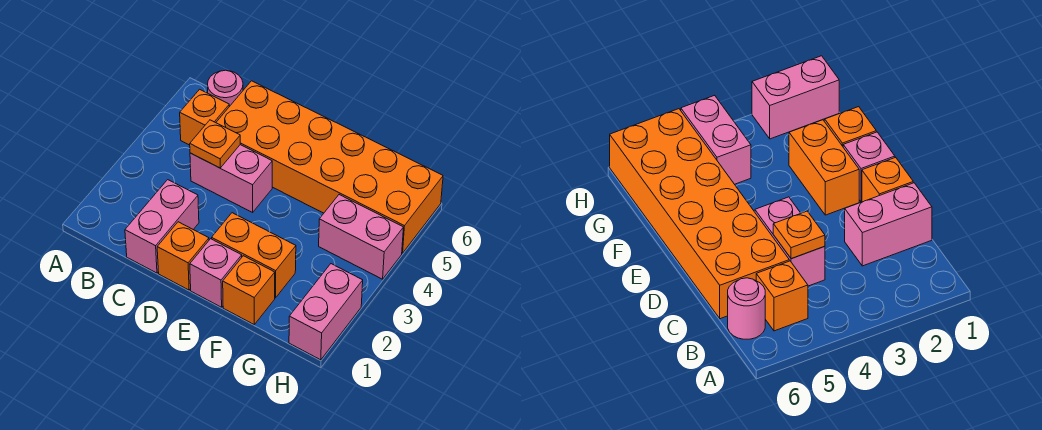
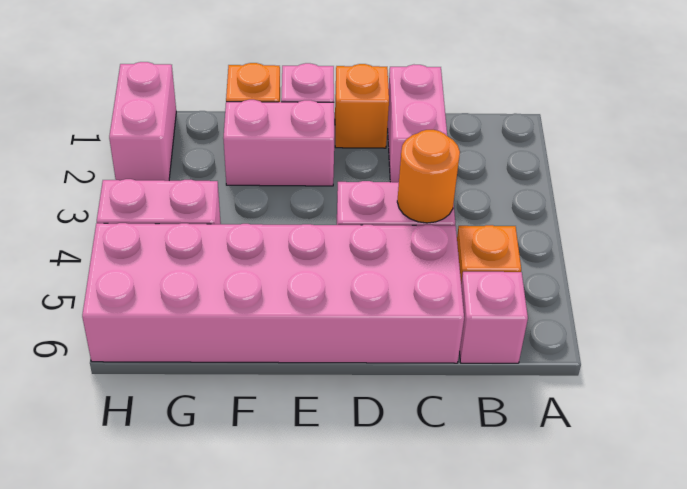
pink 1x1 round brick [208,70,243,107] -> pink 1x1 brick [459,272,528,363]
orange 1x1 plate [190,120,240,168] -> orange 1x1 round brick [397,130,460,223]
orange 2x6 brick [216,81,443,253] -> pink 2x6 brick [82,223,464,363]
orange 1x2 brick [212,213,296,298] -> pink 1x2 brick [223,100,334,186]

